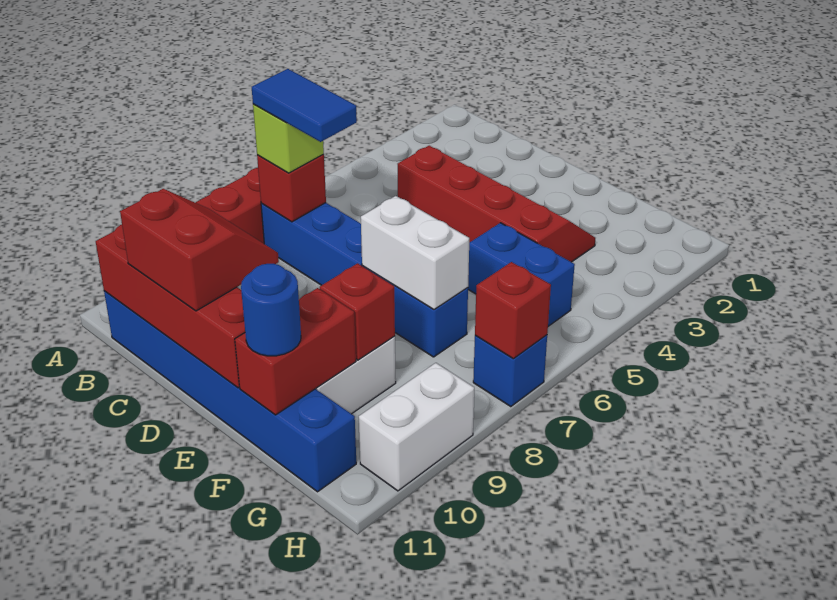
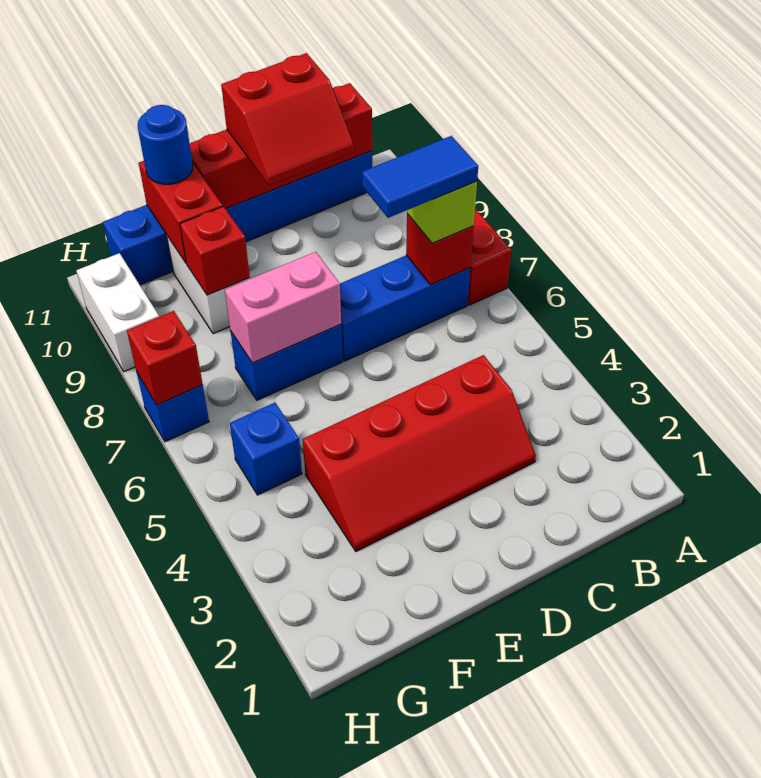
white 1x2 brick [361,196,469,309] -> pink 1x2 brick [225,252,341,363]
blue 1x2 brick [468,223,575,326] -> blue 1x1 brick [230,403,302,495]

